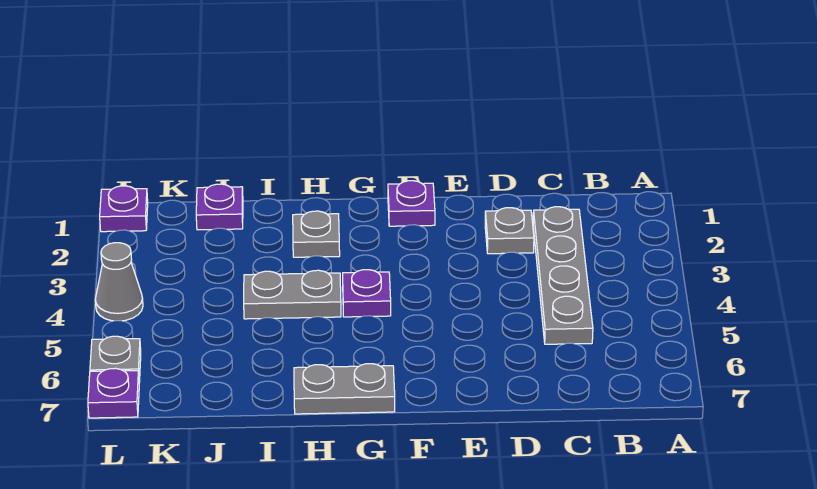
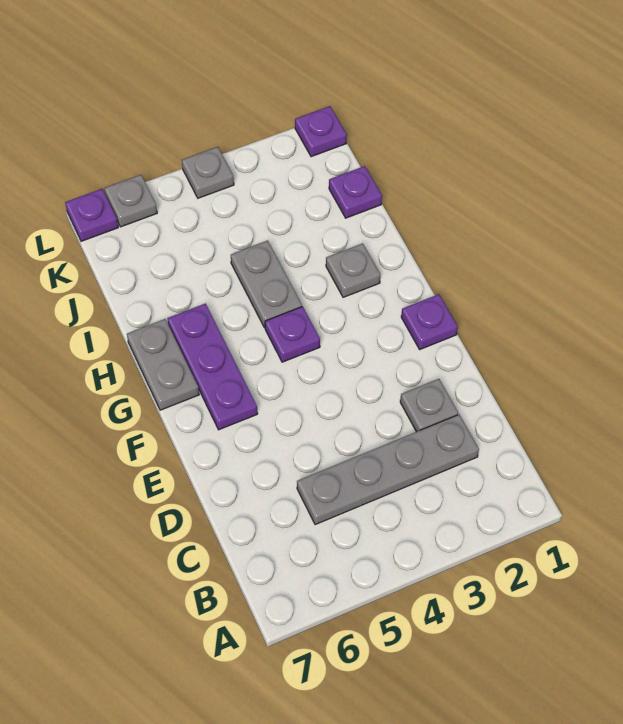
none -> purple 1x3 plate [167,304,258,430]
grey 1x1 cone [95,243,143,321] -> grey 1x1 plate [182,147,234,198]

